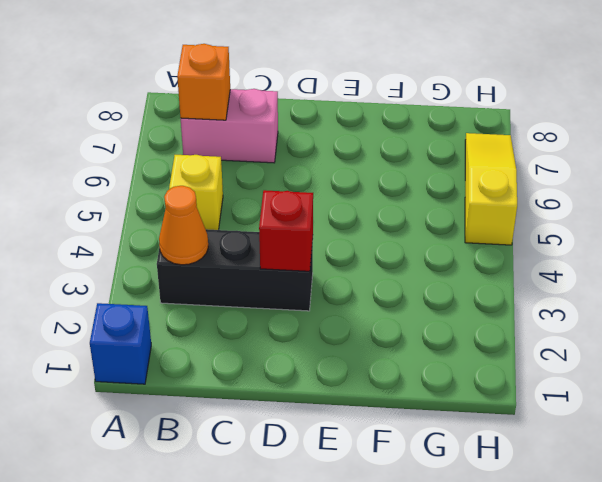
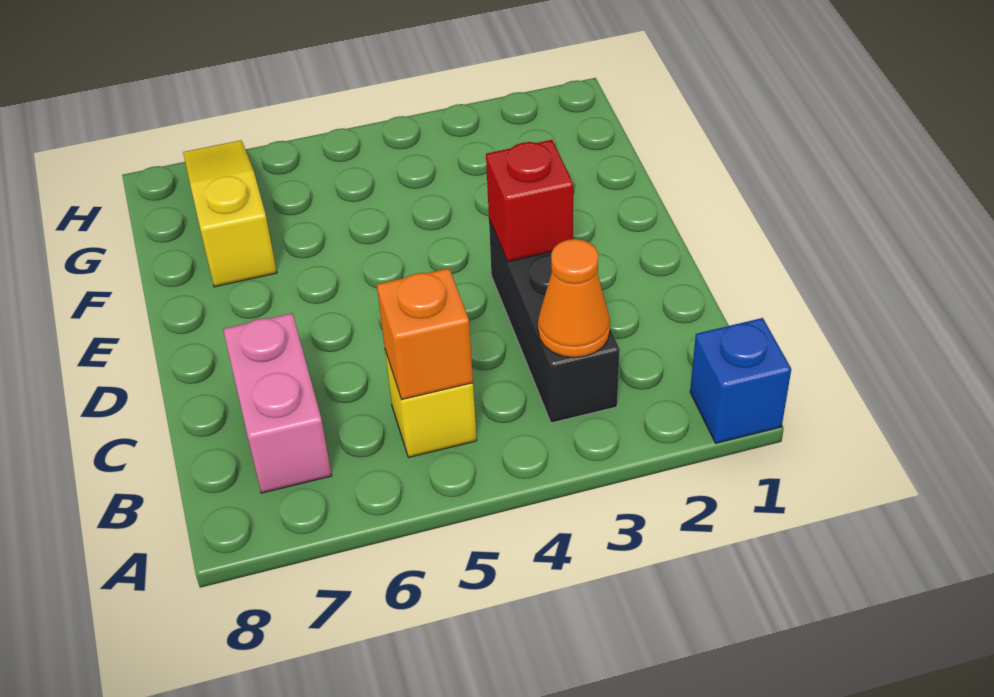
orange 1x1 brick [177,44,230,120] -> orange 1x1 brick moved to [377,268,473,400]
yellow 1x3 slope [465,133,517,245] -> yellow 1x3 slope turned to [183,140,277,287]

